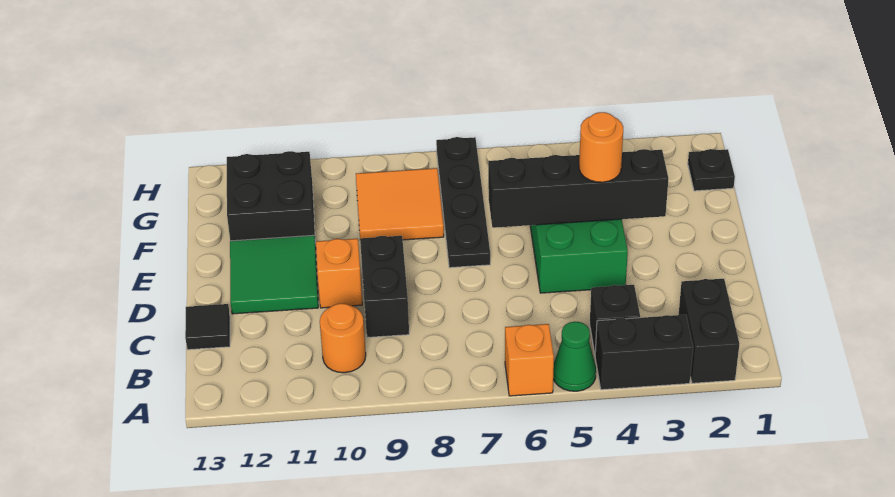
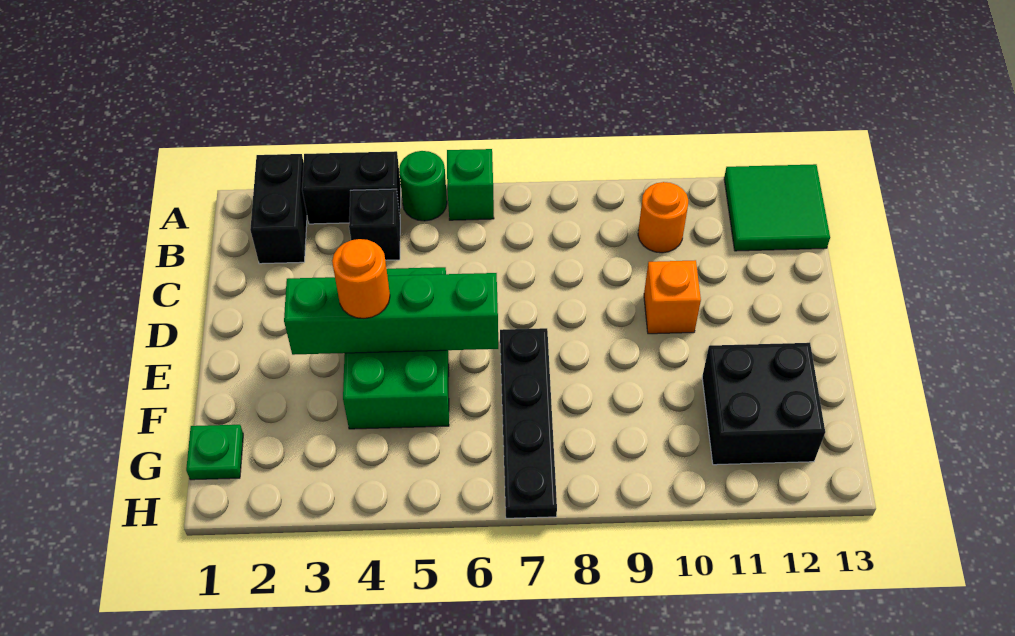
green 1x1 cone [553,322,596,391] -> green 1x1 round brick [399,151,447,221]
orange 1x1 brick [505,324,554,396] -> green 1x1 brick [447,149,494,220]
black 1x2 brick [360,236,409,338] -> none
black 1x1 tile [185,304,230,350] -> none
green 2x2 tile [230,235,318,314] -> green 2x2 tile moved to [724,164,830,251]
black 1x4 brick [488,149,668,228] -> green 1x4 brick [284,273,498,355]
orange 2x2 tile [356,168,444,240] -> none
black 1x1 plate [688,149,735,191] -> green 1x1 plate [186,425,243,480]

